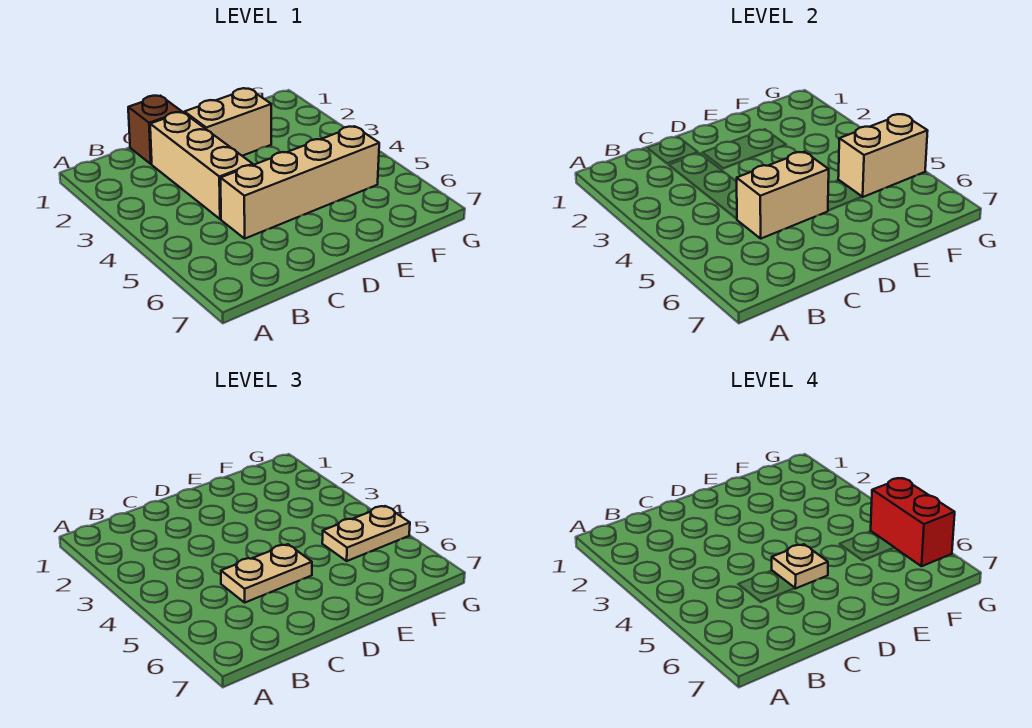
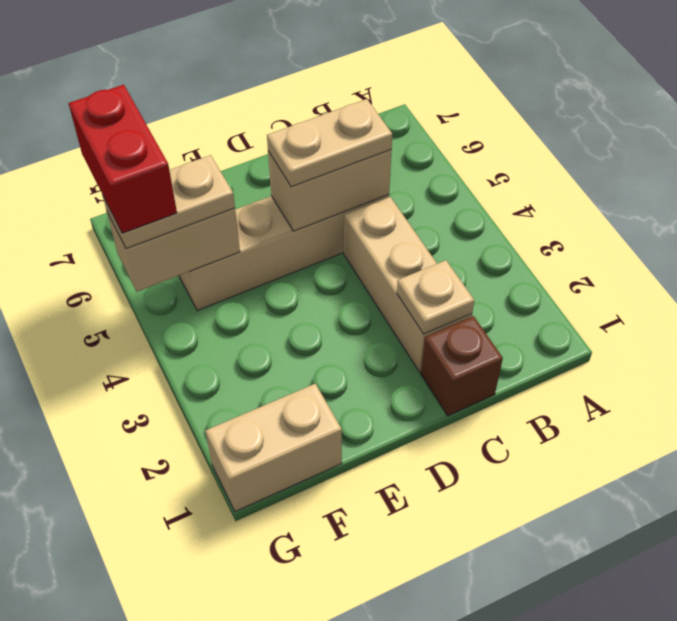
tan 1x2 brick [184,88,271,156] -> tan 1x2 brick moved to [206,384,342,512]
tan 1x1 plate [772,544,828,589] -> tan 1x1 plate moved to [397,260,474,334]

